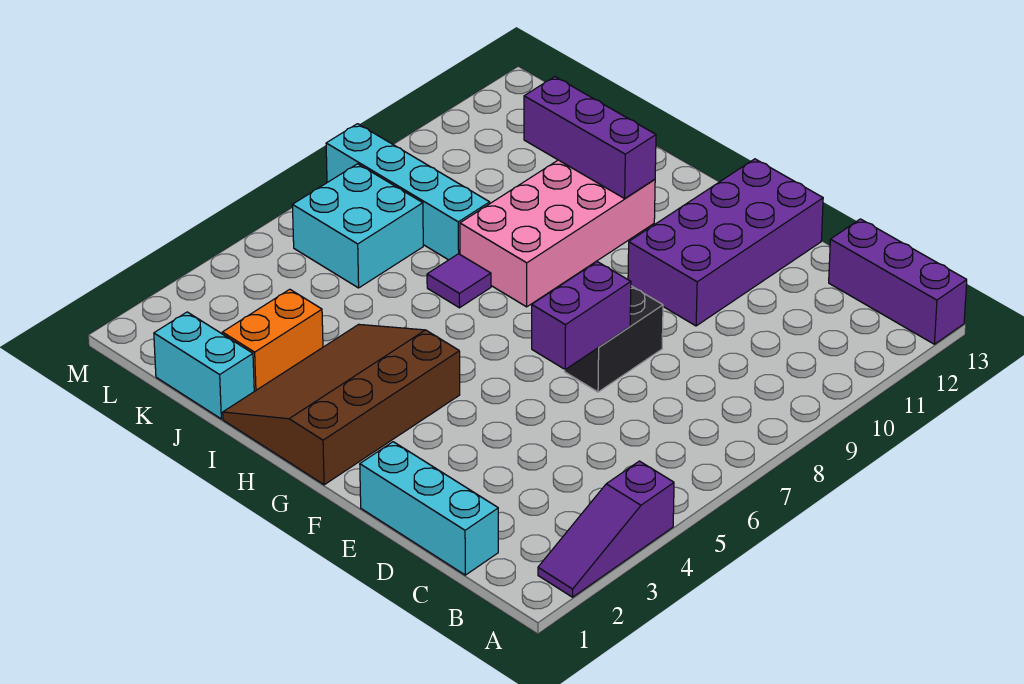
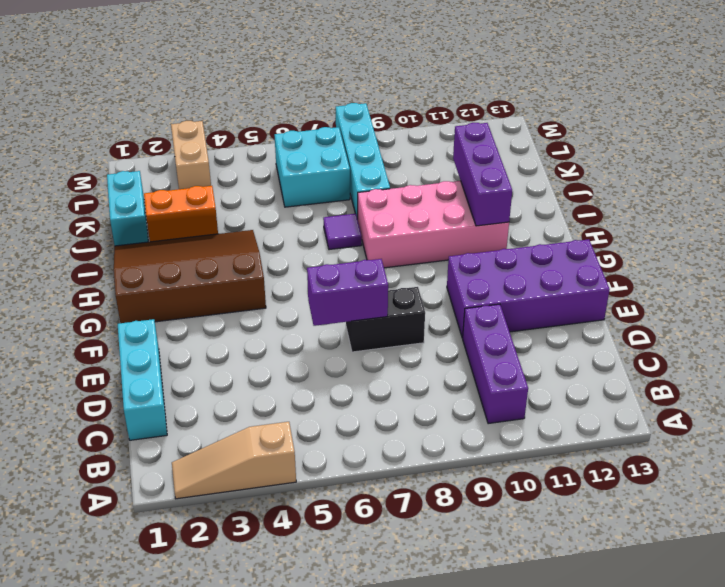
purple 1x3 slope [538,461,674,597] -> tan 1x3 slope [172,422,296,499]
purple 1x3 brick [829,219,967,344] -> purple 1x3 brick moved to [463,304,528,424]
none -> tan 1x2 brick [171,121,211,189]

